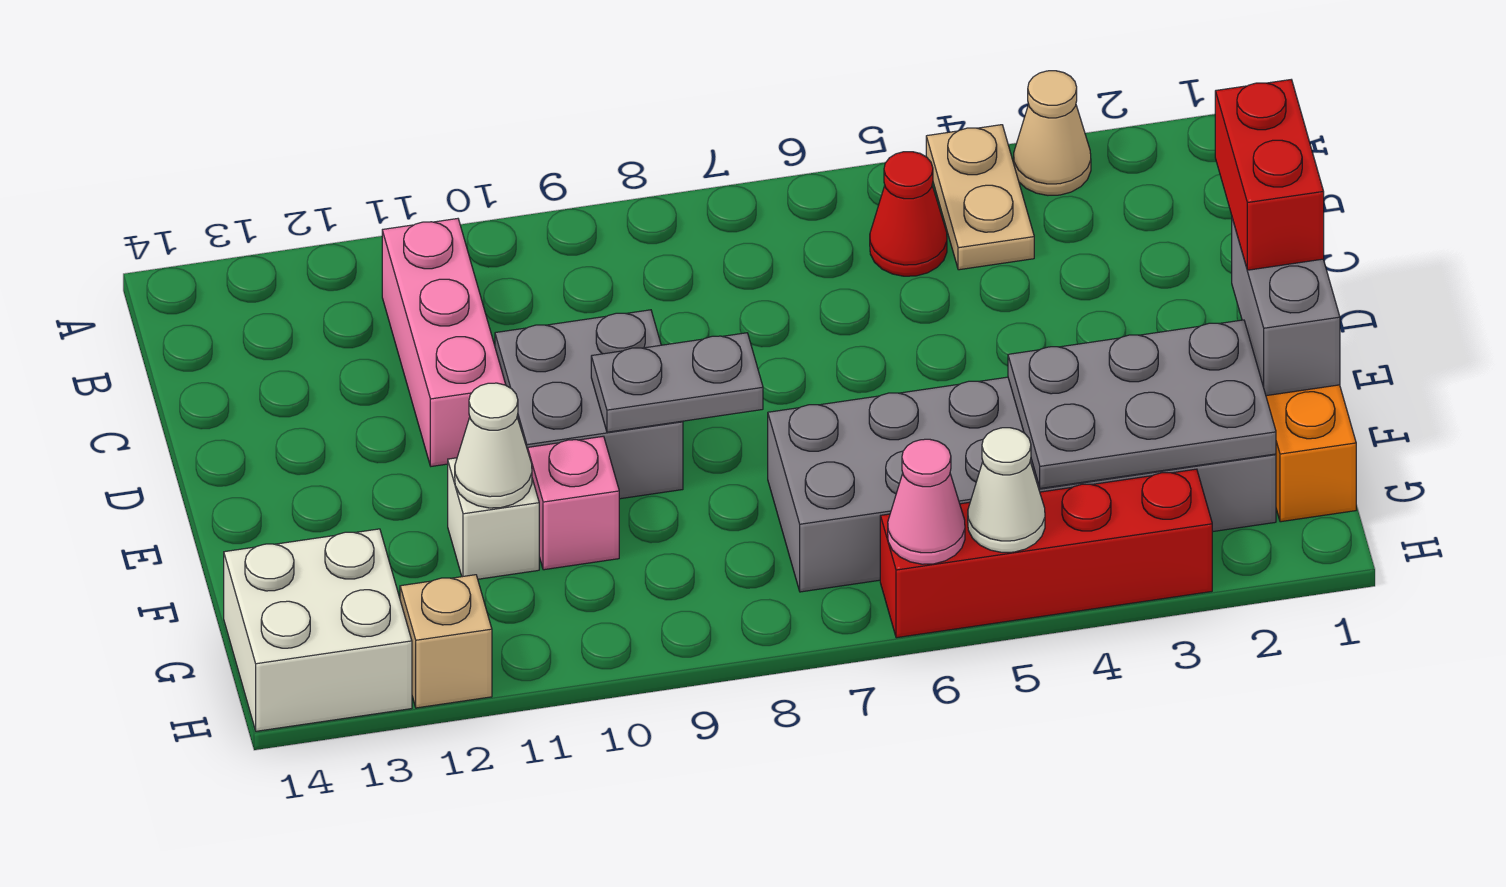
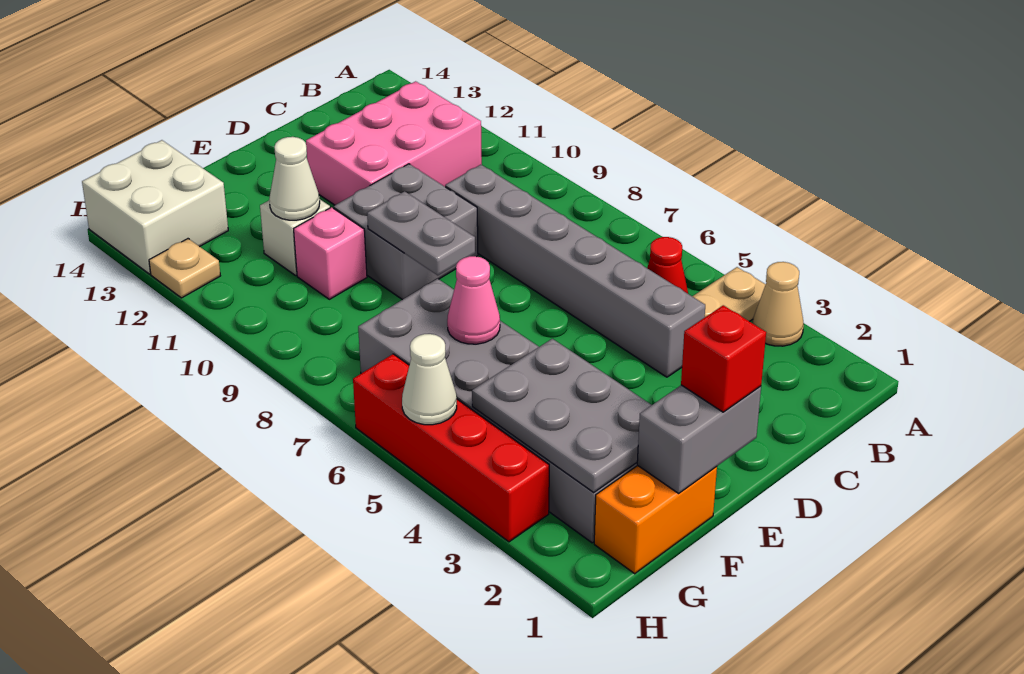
pink 1x3 brick [382,219,506,466] -> pink 2x3 brick [306,81,482,205]
none -> grey 1x6 brick [445,165,705,377]
red 1x2 brick [1215,80,1324,270] -> red 1x1 brick [681,305,766,412]
pink 1x1 cone [888,439,965,564] -> pink 1x1 cone moved to [447,256,500,344]
tan 1x1 brick [400,575,492,708] -> tan 1x1 plate [149,239,220,298]

